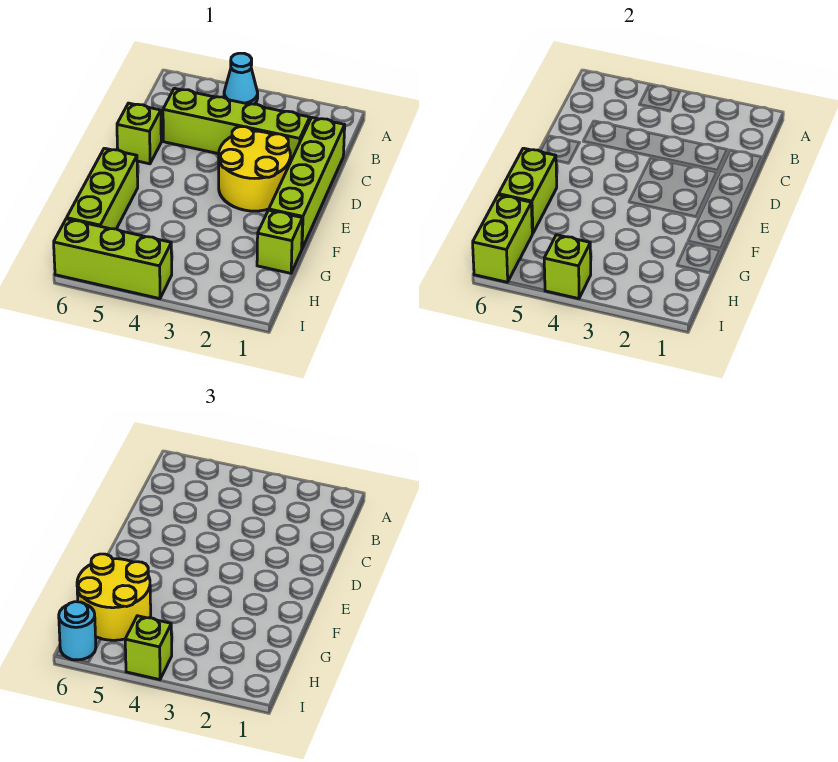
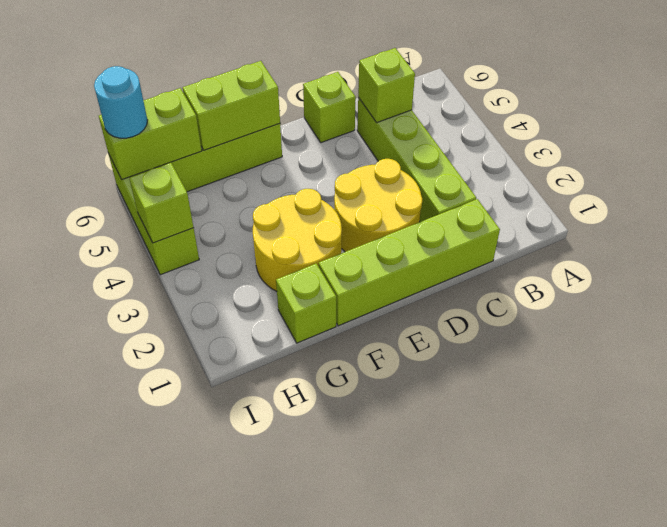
cyan 1x1 cone [224,53,258,104] -> none
yellow 2x2 round brick [77,554,151,640] -> yellow 2x2 round brick moved to [253,189,342,291]
lime 1x1 brick [125,616,172,680] -> lime 1x1 brick moved to [358,48,415,123]

